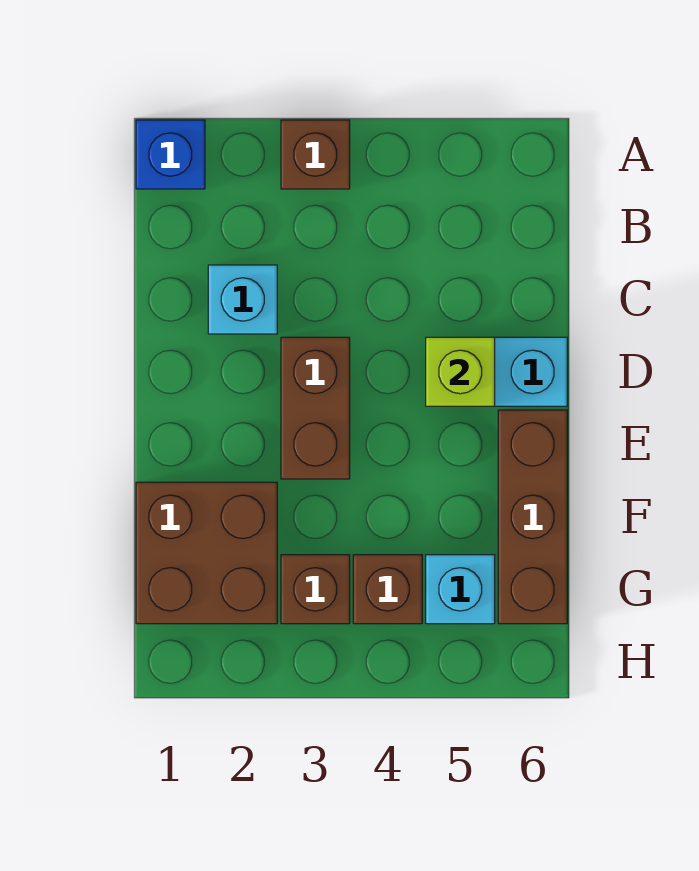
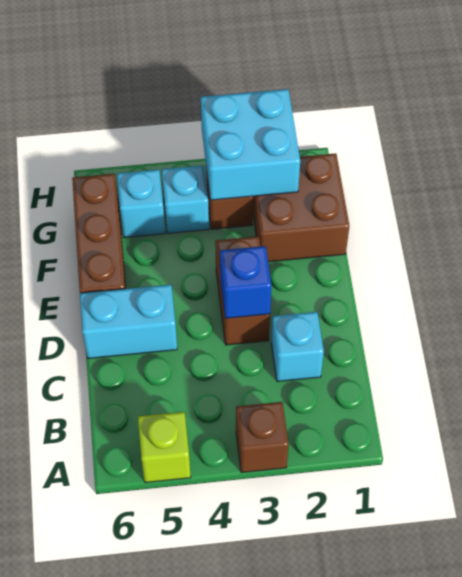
blue 1x1 brick [136,120,205,189] -> blue 1x1 brick moved to [220,246,271,318]
lime 1x1 brick [426,337,495,406] -> lime 1x1 brick moved to [138,412,191,482]
none -> cyan 2x2 brick [201,89,300,200]
brown 1x1 brick [353,555,422,624] -> cyan 1x1 brick [162,165,209,233]

